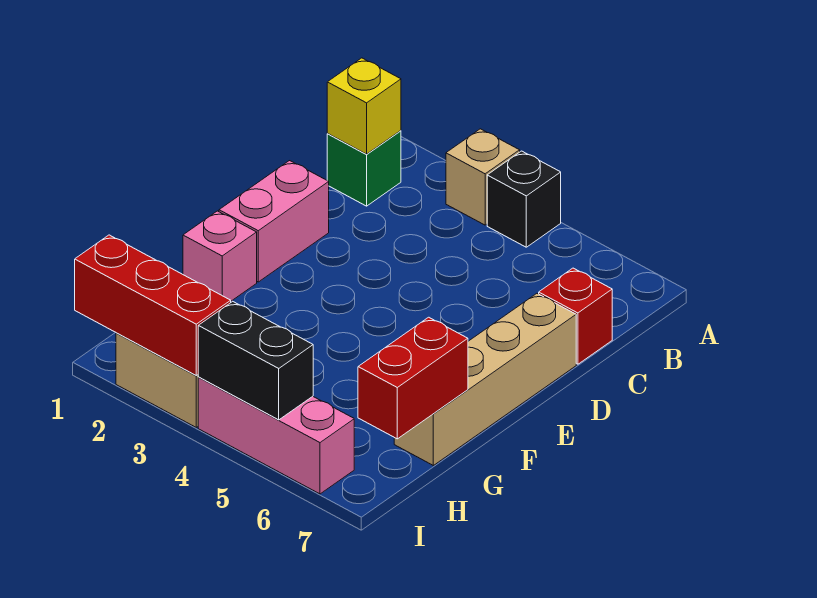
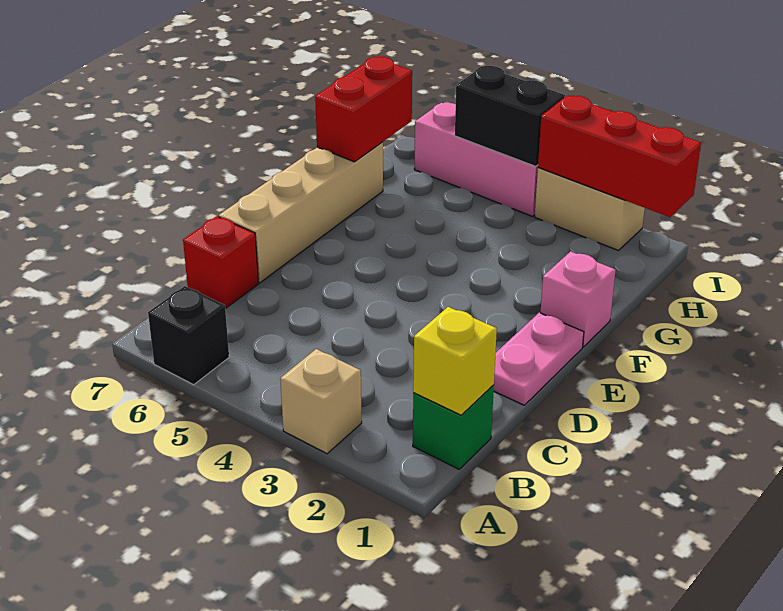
black 1x1 brick [487,151,561,247] -> black 1x1 brick moved to [148,286,229,385]
pink 1x2 brick [219,161,329,282] -> pink 1x2 plate [494,313,584,405]

